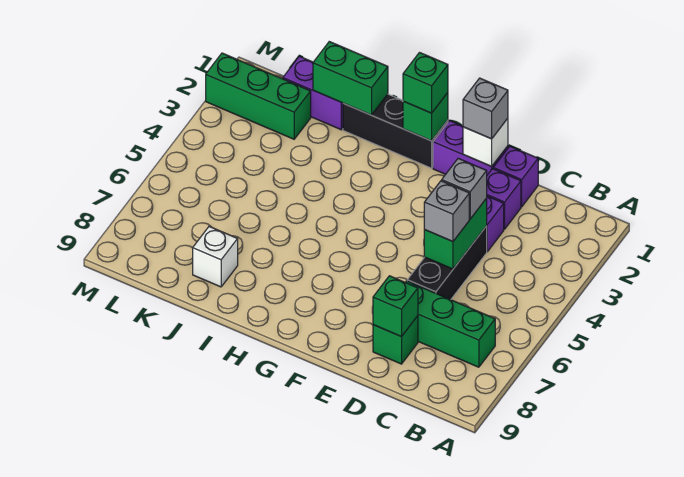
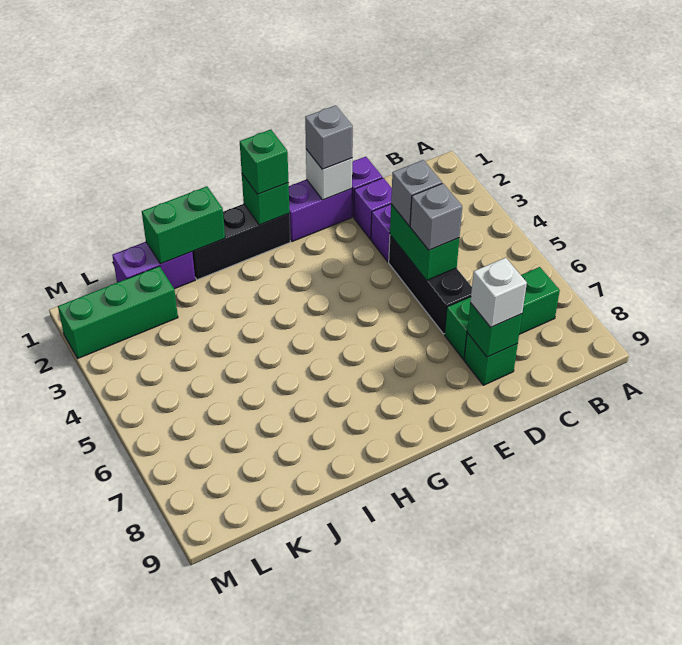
white 1x1 brick [193,226,238,287] -> white 1x1 brick moved to [470,258,527,327]

